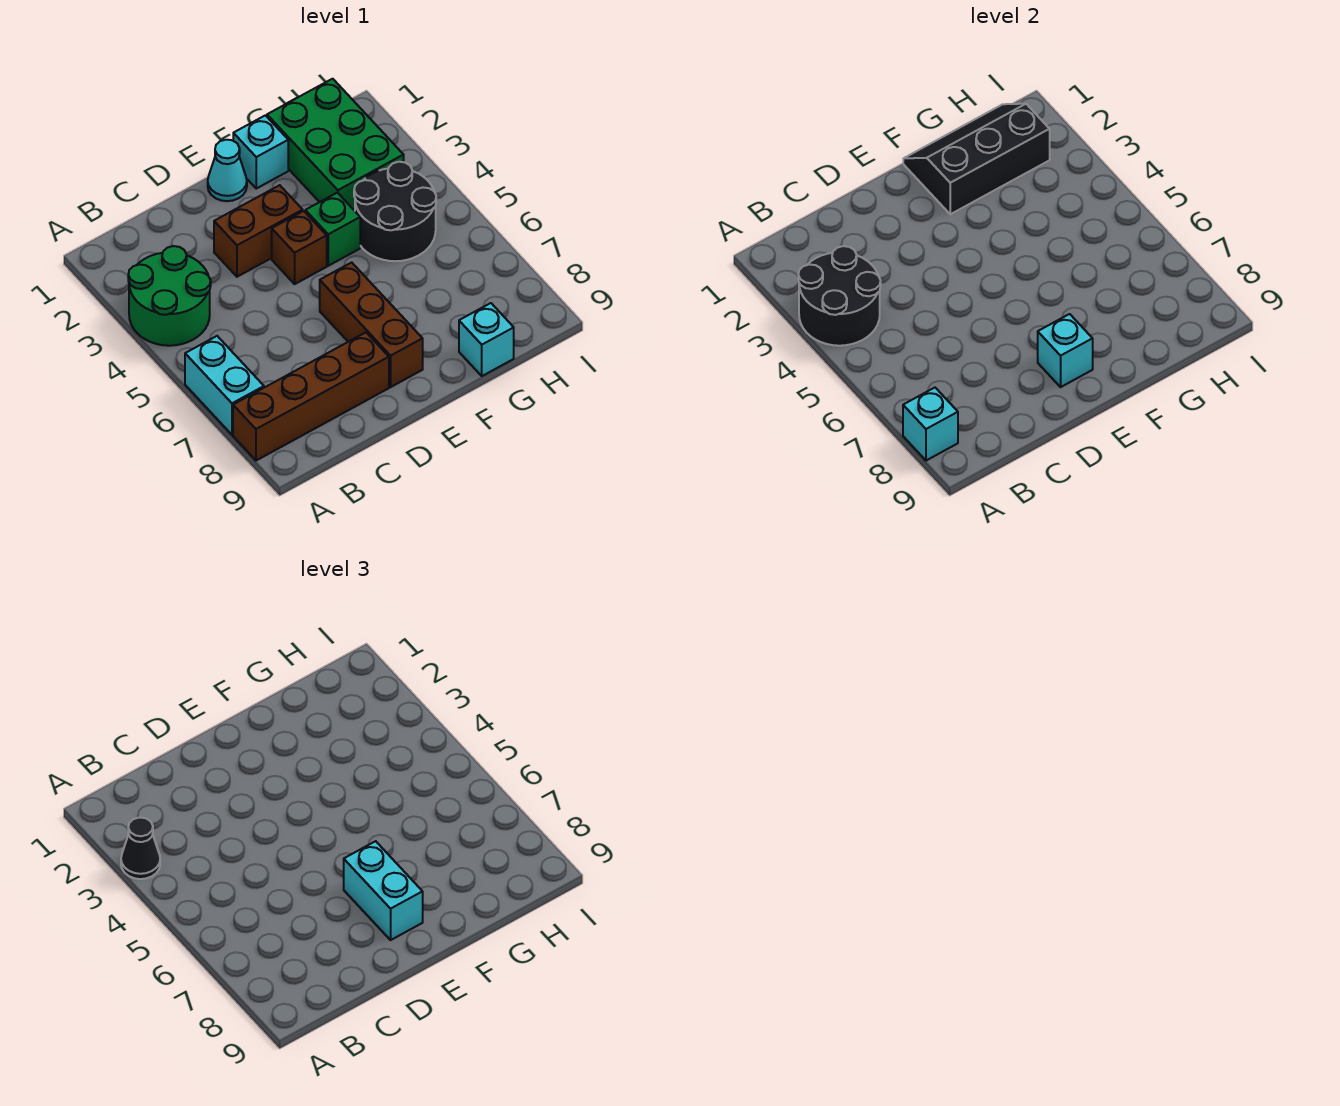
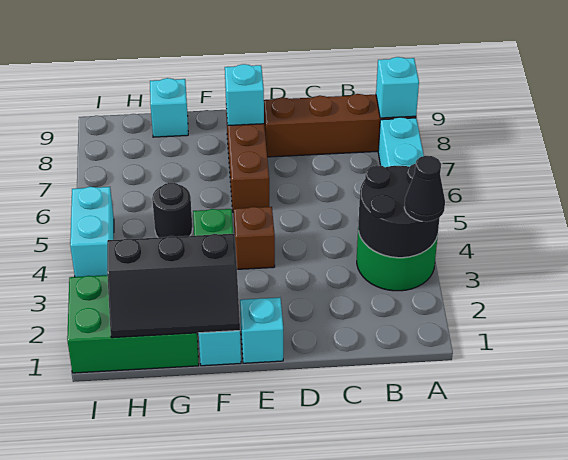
brown 1x2 brick [214,185,303,277] -> none
cyan 1x1 cone [208,140,247,201] -> cyan 1x1 brick [240,298,283,363]
cyan 1x2 brick [344,841,423,940] -> cyan 1x2 brick moved to [70,187,114,277]
green 2x3 brick [267,79,404,211] -> green 2x3 brick turned to [67,275,199,373]
black 2x2 round brick [354,162,436,261] -> black 1x1 round brick [152,183,192,238]

